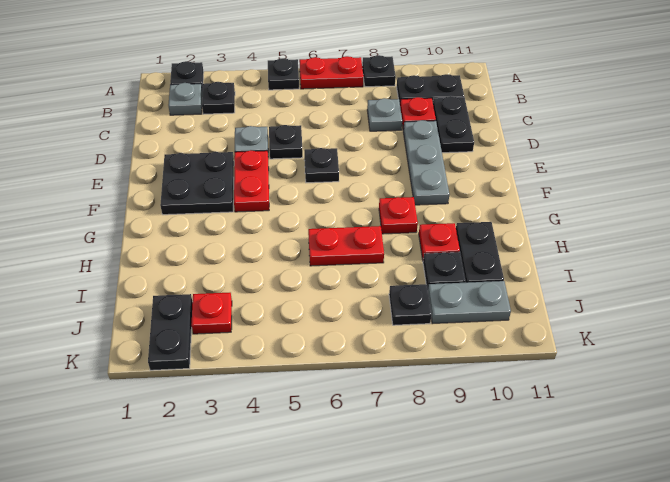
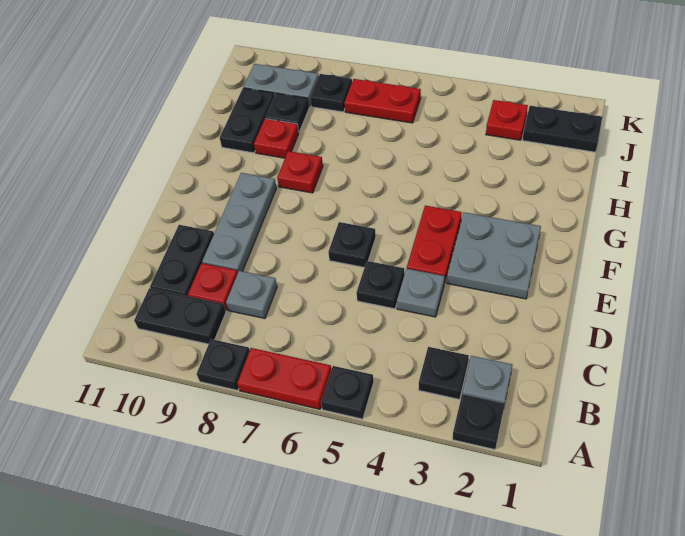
black 2x2 plate [160,152,234,215] -> grey 2x2 plate [447,212,541,299]
red 1x2 plate [308,226,384,266] -> red 1x2 plate moved to [344,79,421,123]
black 1x2 plate [148,294,193,370] -> black 1x2 plate turned to [523,106,602,152]

